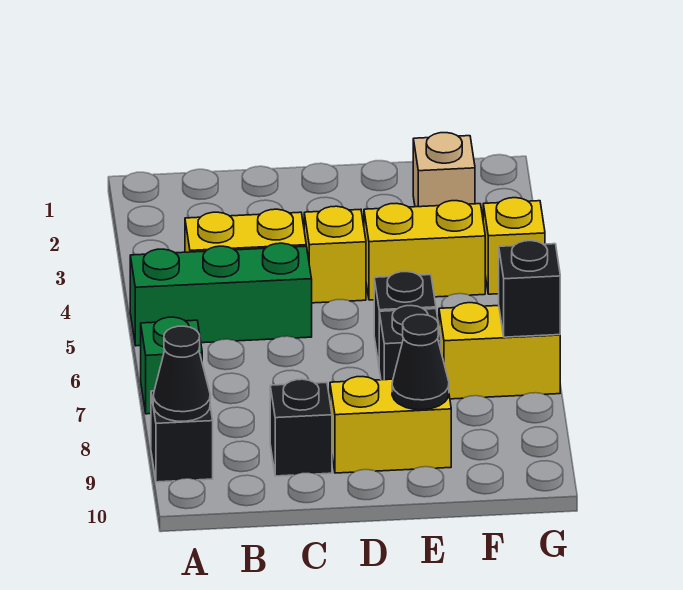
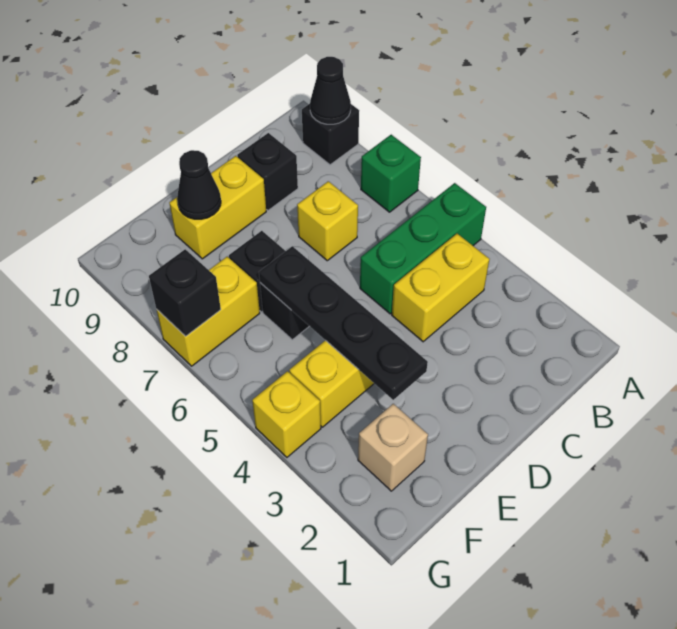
yellow 1x1 brick [304,206,366,303] -> yellow 1x1 brick moved to [297,181,358,261]
none -> black 1x4 plate [259,246,428,400]

